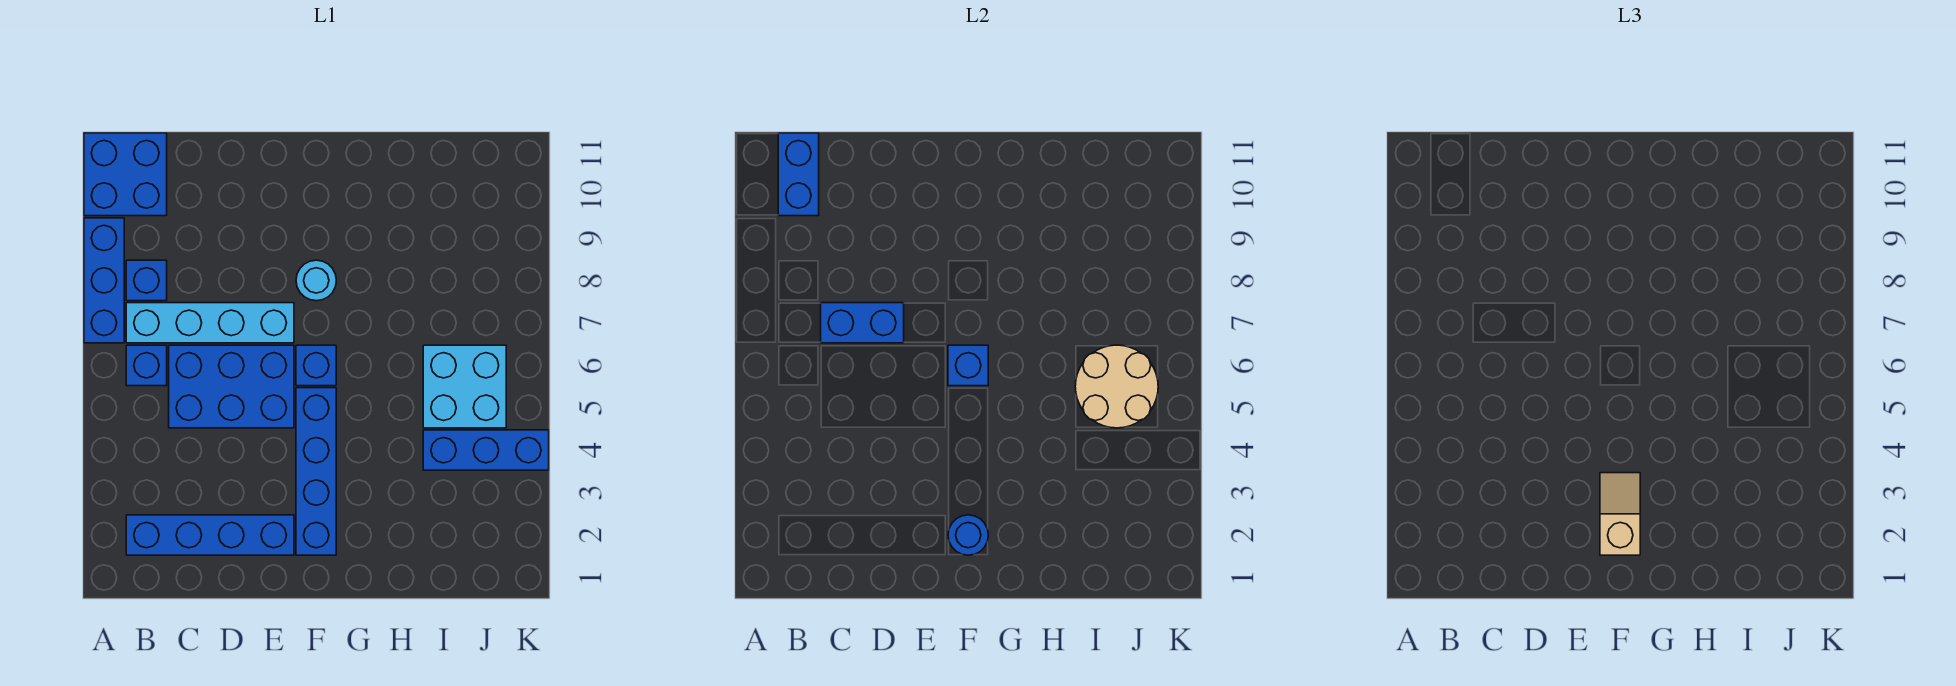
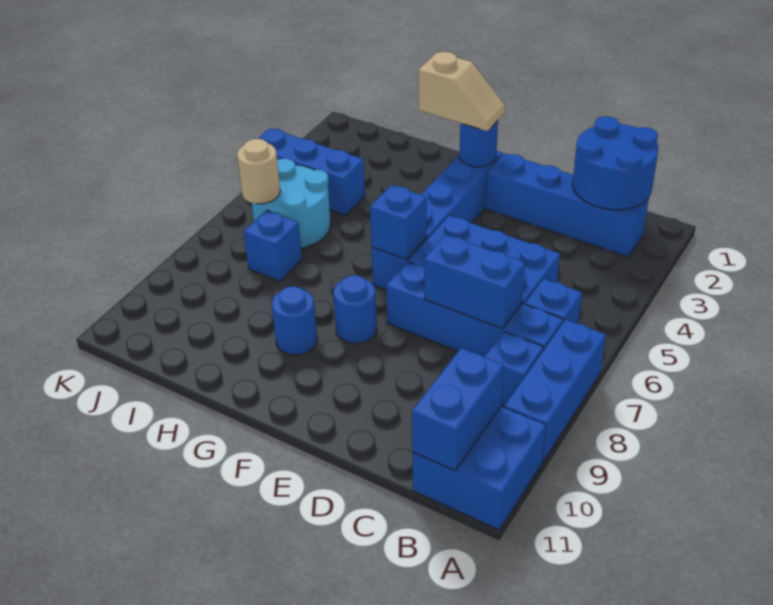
none -> blue 2x2 round brick [573,116,658,210]
cyan 1x4 brick [126,303,294,343] -> blue 1x4 brick [386,262,563,357]
tan 1x2 slope [1600,473,1640,555] -> tan 1x2 slope turned to [419,52,505,131]
cyan 1x1 round brick [296,260,336,301] -> blue 1x1 round brick [333,275,377,343]
none -> blue 1x1 round brick [272,286,317,355]
cyan 2x2 brick [423,345,506,428] -> cyan 2x2 round brick [252,159,331,248]
tan 2x2 round brick [1075,345,1158,428] -> tan 1x1 round brick [237,139,280,204]
none -> blue 1x1 brick [244,210,302,281]

